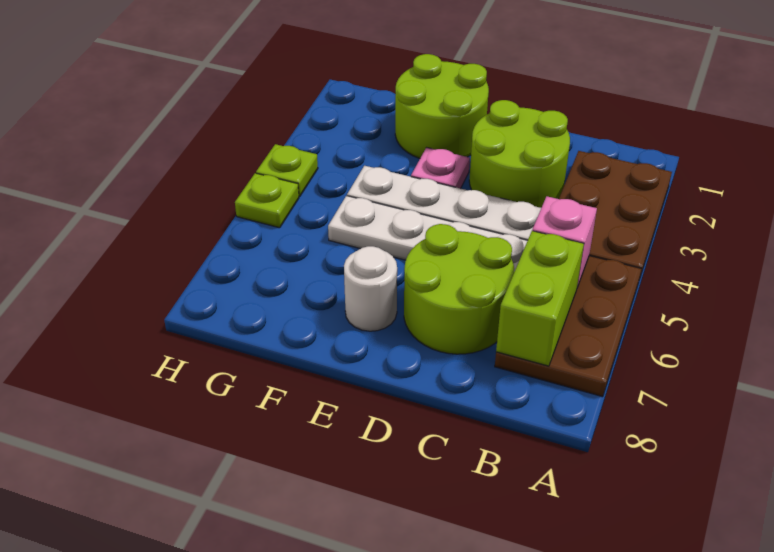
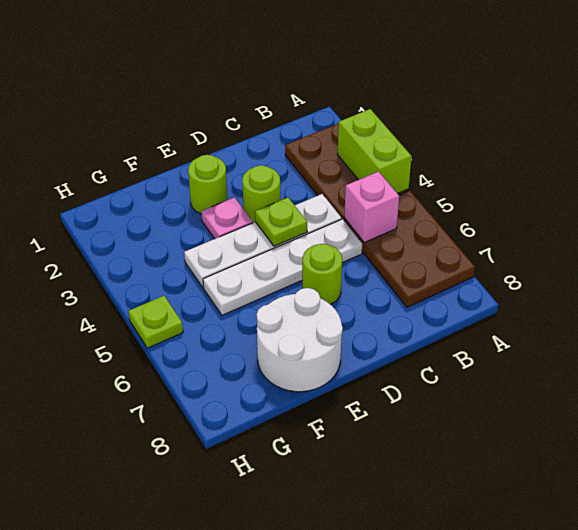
lime 1x2 brick [496,231,584,366] -> lime 1x2 brick moved to [337,109,412,194]
lime 2x2 round brick [469,100,570,208] -> lime 1x1 round brick [242,165,280,223]
lime 2x2 round brick [404,224,514,354] -> lime 1x1 round brick [302,244,342,304]
lime 2x2 round brick [395,54,489,158] -> lime 1x1 round brick [188,155,227,214]
white 1x1 round brick [344,246,397,331] -> white 2x2 round brick [256,288,343,392]
lime 1x1 plate [256,144,318,197] -> lime 1x1 plate moved to [255,198,307,246]

